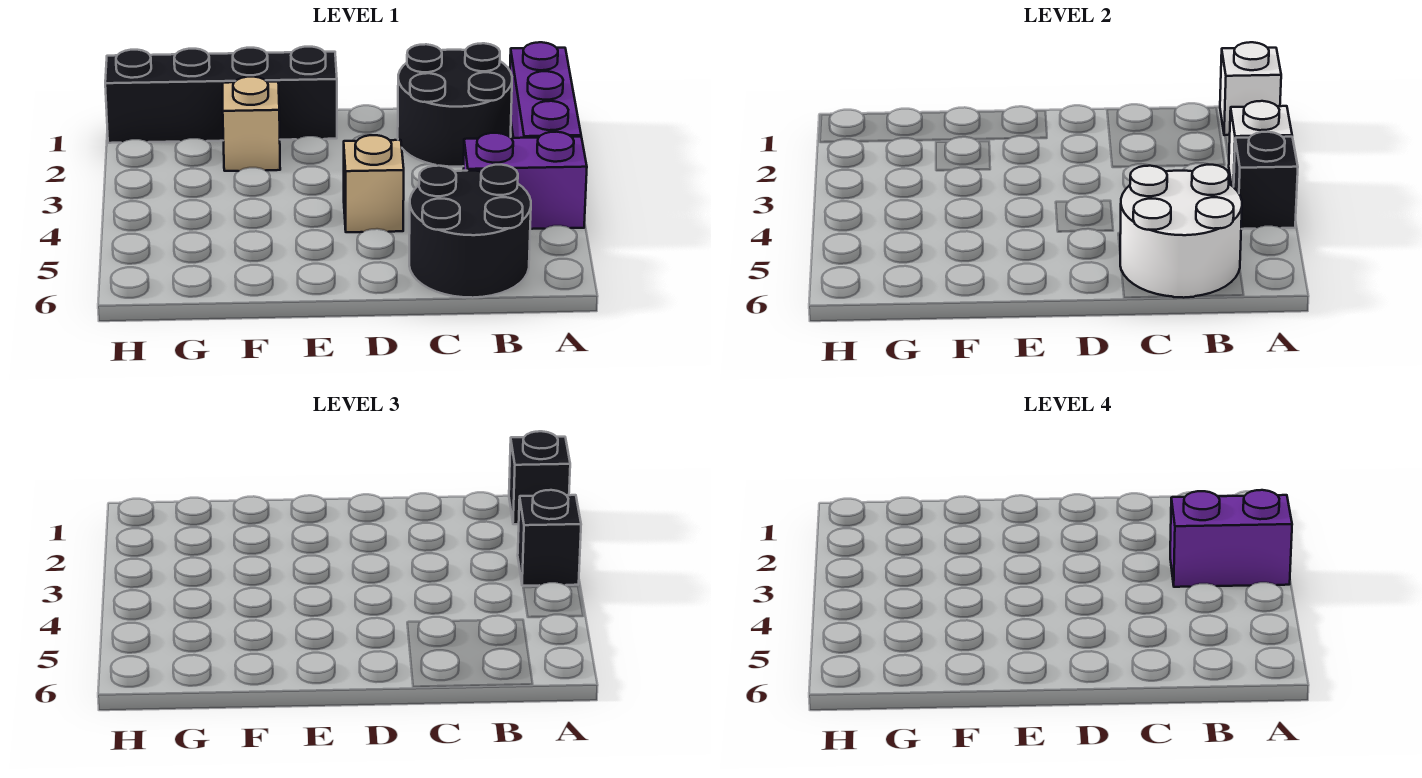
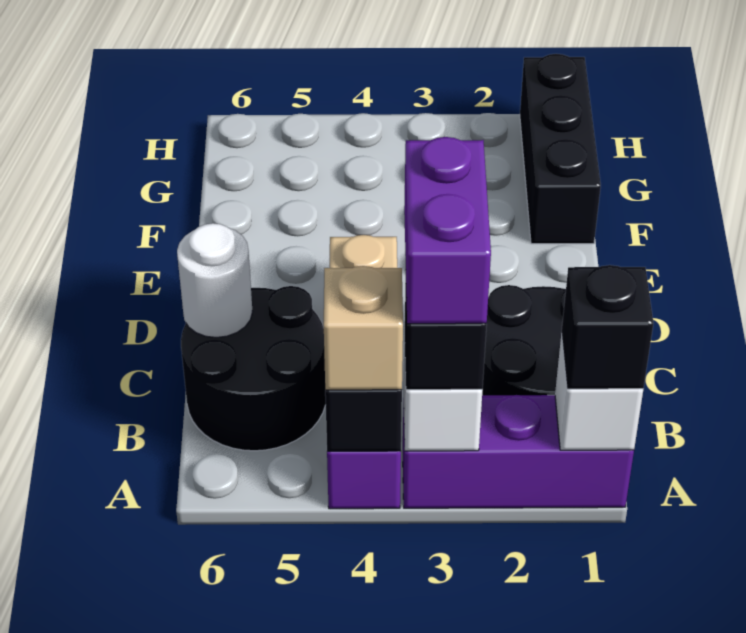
white 2x2 round brick [1120,165,1242,298] -> white 1x1 round brick [177,223,253,337]
black 1x4 brick [105,47,337,143] -> black 1x3 brick [520,54,601,244]
tan 1x1 brick [223,77,280,171] -> tan 1x1 brick moved to [324,266,403,390]

